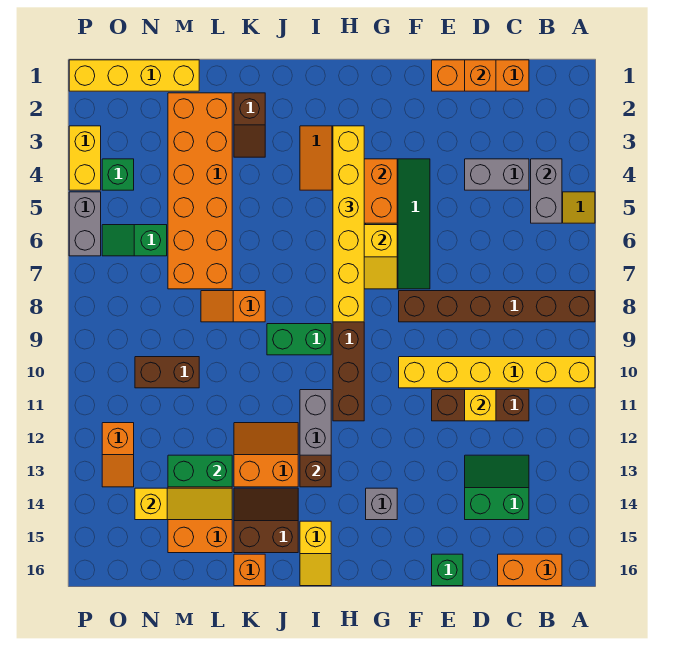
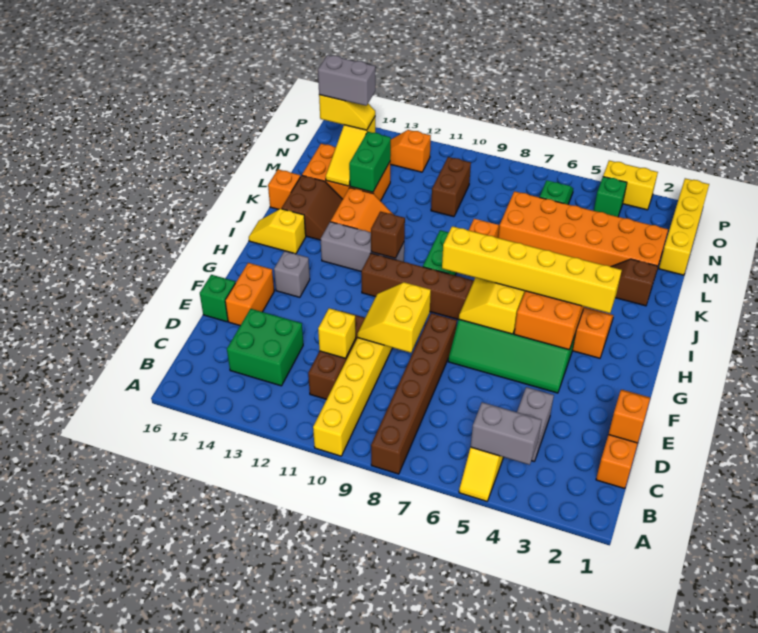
orange 1x2 brick [498,554,562,586] -> orange 1x2 brick moved to [225,263,274,326]
green 2x2 slope [465,455,529,520] -> green 2x2 brick [227,309,303,386]
none -> yellow 2x2 slope [357,282,431,353]
brown 1x1 brick [300,455,331,487] -> brown 1x1 brick moved to [371,212,405,258]
none -> yellow 1x2 slope [319,95,375,130]
grey 1x2 brick [69,192,101,256] -> grey 1x2 brick moved to [318,55,375,106]

